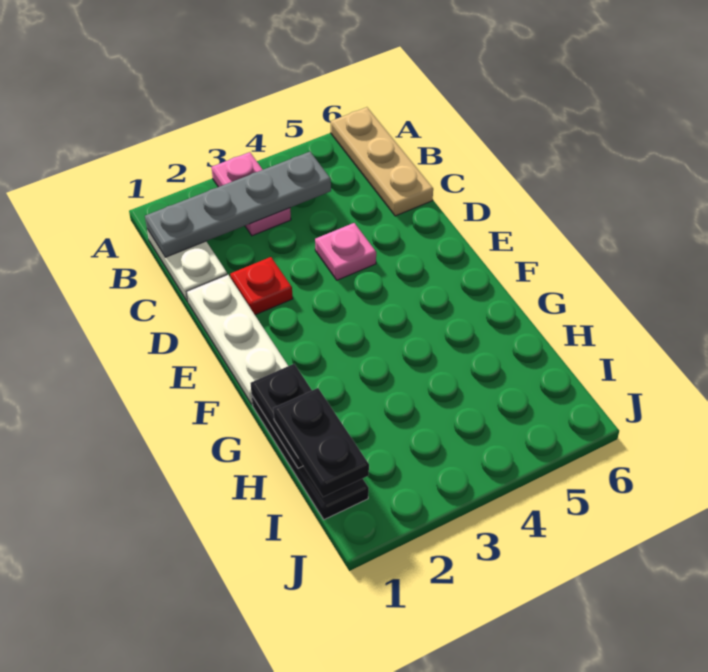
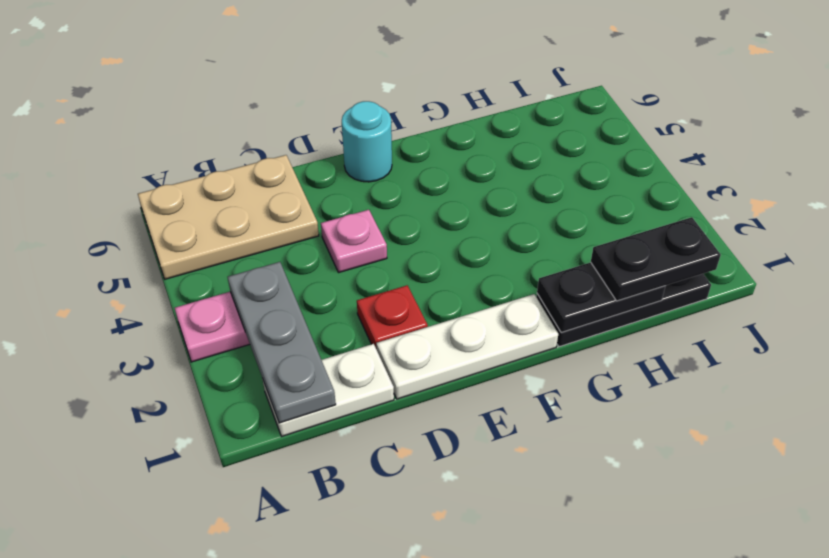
tan 1x3 plate [331,107,433,216] -> tan 2x3 plate [138,155,319,279]
grey 1x4 plate [145,152,331,257] -> grey 1x3 plate [228,262,336,423]
none -> cyan 1x1 round brick [342,101,392,182]

